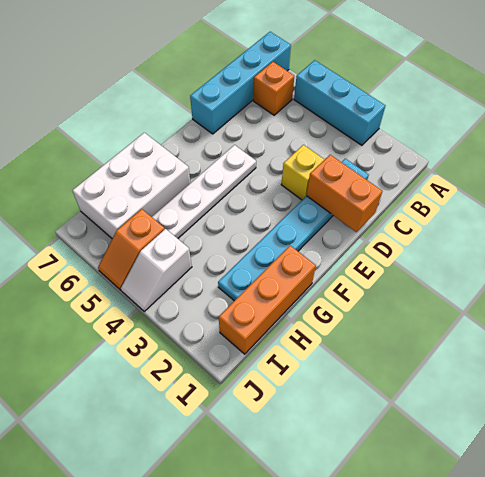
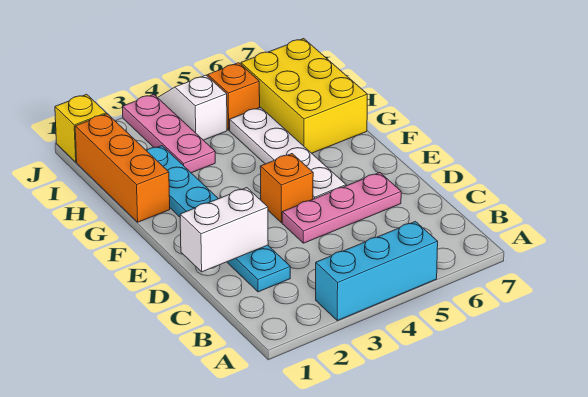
cyan 1x4 brick [190,32,291,134] -> none
orange 1x1 brick [253,62,294,115] -> orange 1x1 brick moved to [260,154,313,223]
orange 1x2 brick [307,155,382,232] -> white 1x2 brick [180,188,268,272]
yellow 1x1 brick [281,145,325,200] -> yellow 1x1 brick moved to [55,94,106,162]
none -> pink 1x3 plate [282,173,401,243]
white 2x3 brick [72,133,190,239] -> yellow 2x3 brick [241,39,367,153]
none -> pink 1x3 plate [123,94,215,173]

